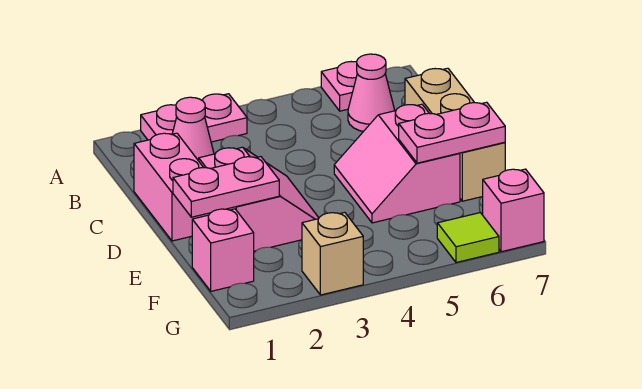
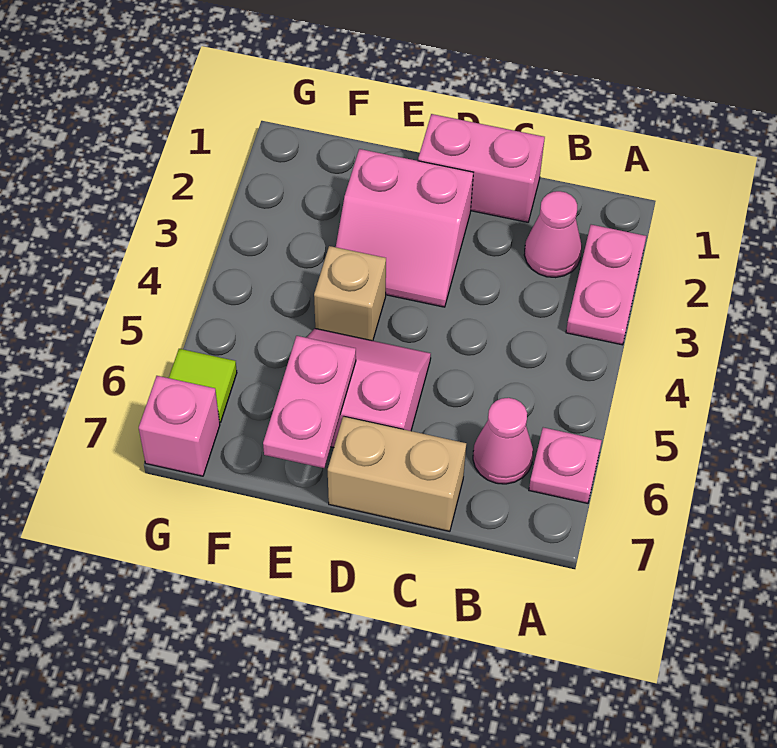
tan 1x3 brick [405,68,505,201] -> tan 1x2 brick [328,416,466,531]
pink 1x2 plate [173,157,279,217] -> none
pink 1x1 brick [192,209,254,291] -> none
tan 1x1 brick [302,212,363,295] -> tan 1x1 brick moved to [314,246,386,341]

